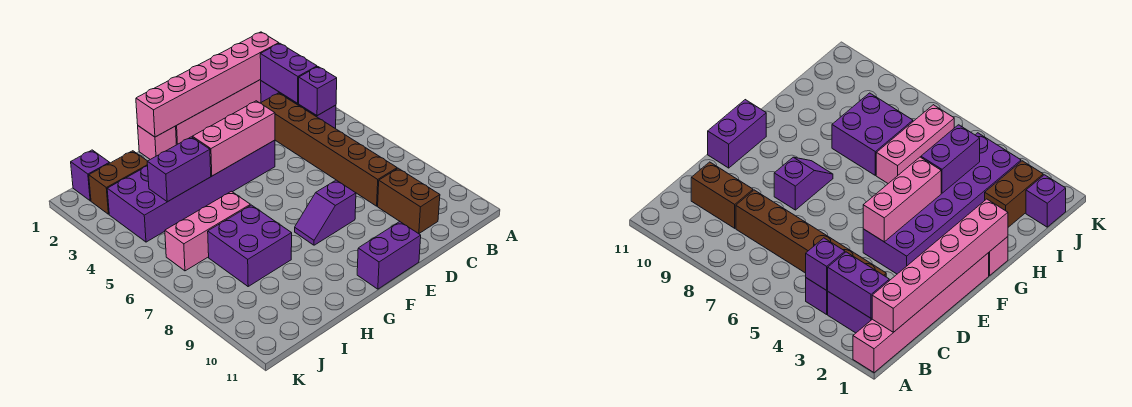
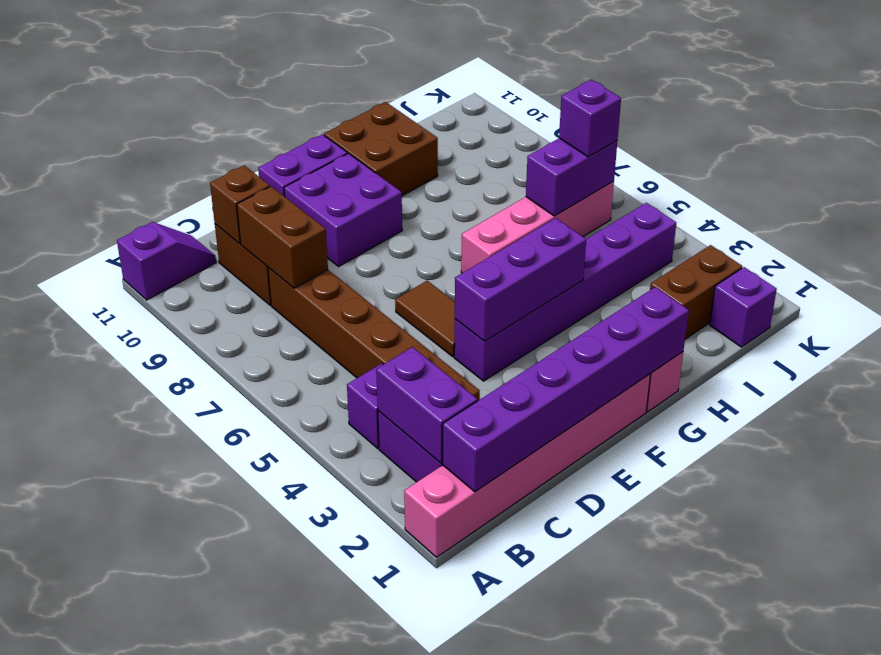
pink 1x6 brick [136,32,279,137] -> purple 1x6 brick [443,287,689,492]
purple 1x1 brick [299,67,337,116] -> purple 1x1 brick moved to [559,80,621,157]
none -> brown 1x2 brick [237,186,328,288]
none -> brown 1x1 brick [210,166,270,243]
purple 2x6 brick [107,140,275,242] -> purple 1x6 brick [454,203,676,381]
pink 1x3 brick [192,101,275,176] -> purple 1x3 brick [455,218,586,341]
none -> brown 1x2 tile [395,281,455,357]
purple 1x2 slope [295,180,356,245] -> purple 1x2 slope moved to [117,222,216,300]
none -> brown 2x2 brick [324,102,438,196]
purple 1x2 brick [147,137,211,202] -> purple 1x2 brick moved to [526,138,617,216]
pink 1x3 brick [165,191,250,271] -> pink 1x4 brick [461,181,614,273]
purple 2x2 brick [208,205,292,286] -> purple 2x2 brick moved to [284,153,402,267]

